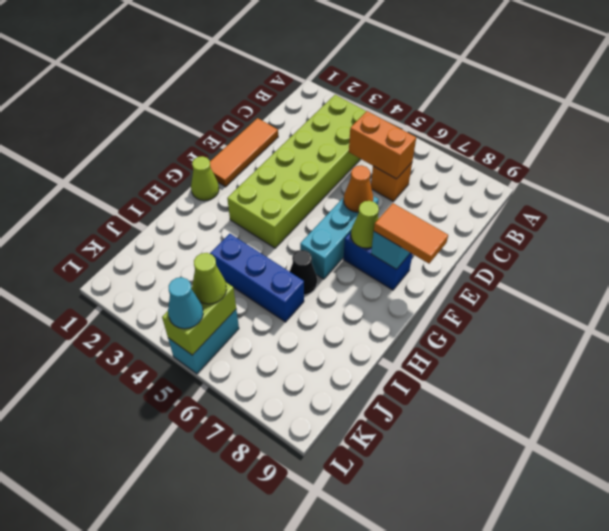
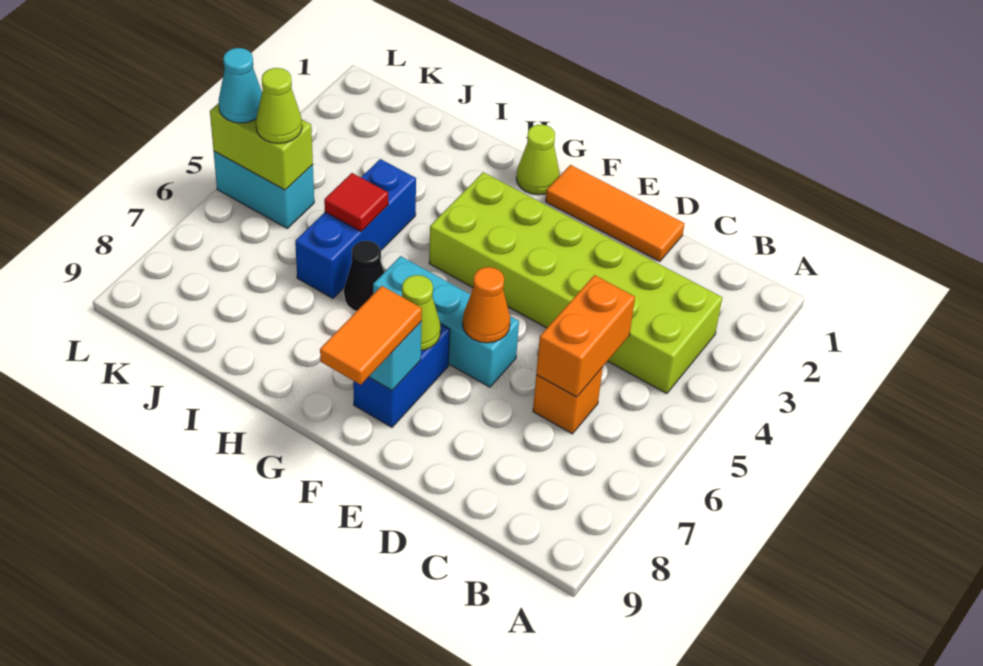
none -> red 1x1 tile [324,173,388,231]

